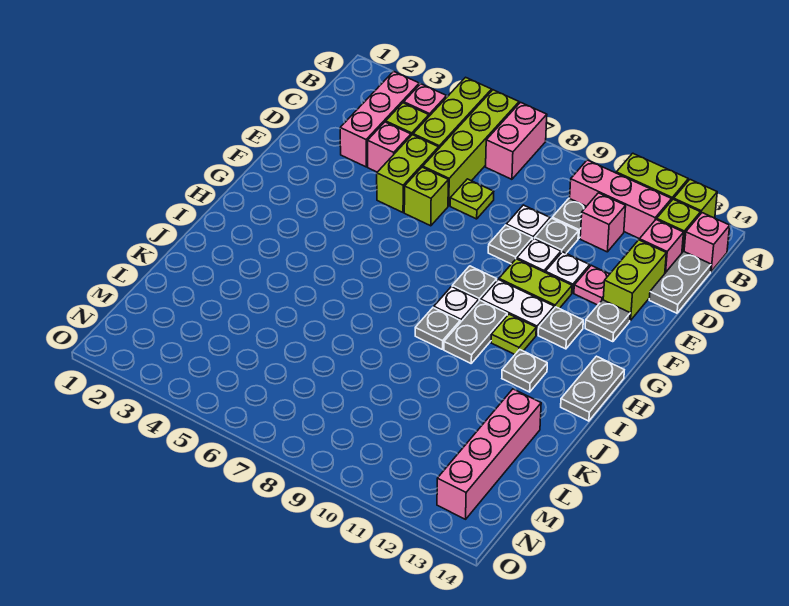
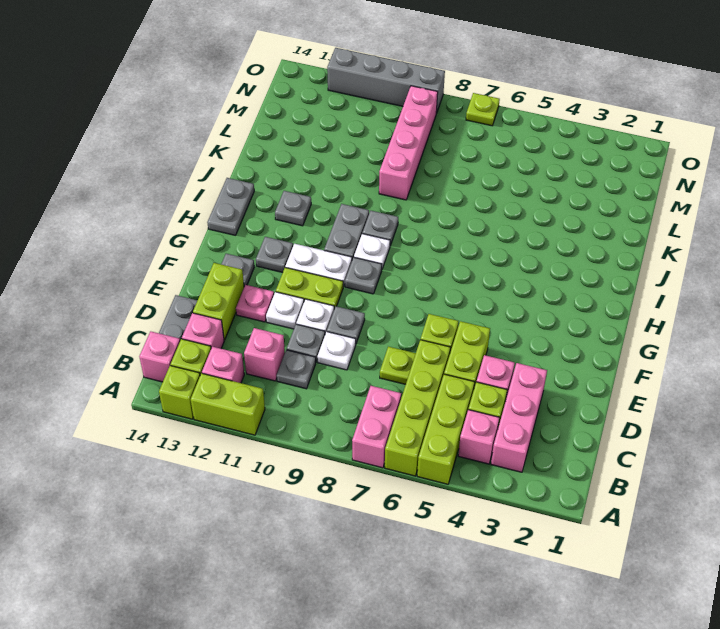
pink 1x3 brick [570,160,671,239] -> pink 1x1 brick [202,347,244,383]
lime 1x1 plate [491,314,536,354] -> lime 1x1 plate moved to [466,93,500,126]
pink 1x4 brick [437,389,541,519] -> pink 1x4 brick moved to [379,86,438,200]
none -> grey 1x4 brick [327,48,445,113]

